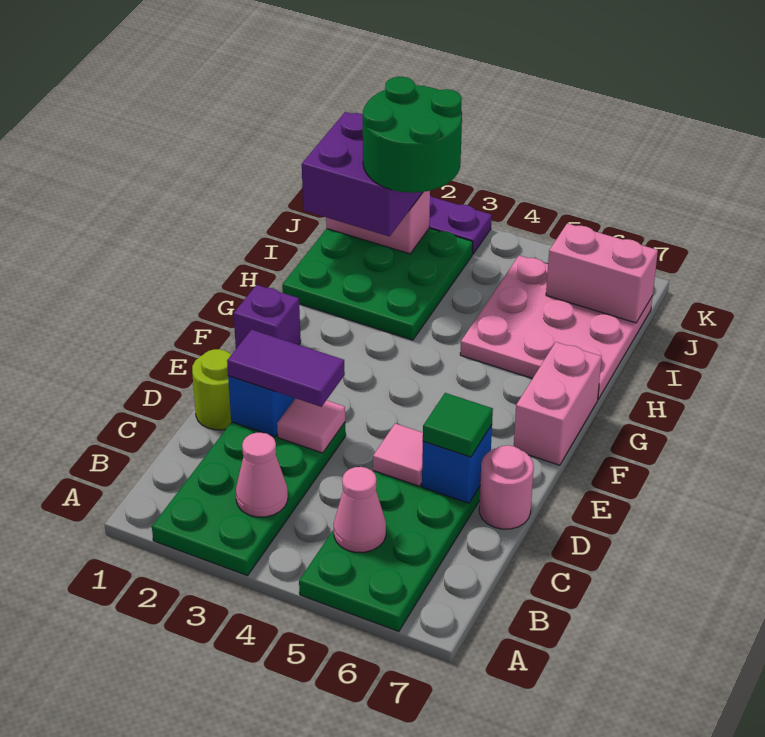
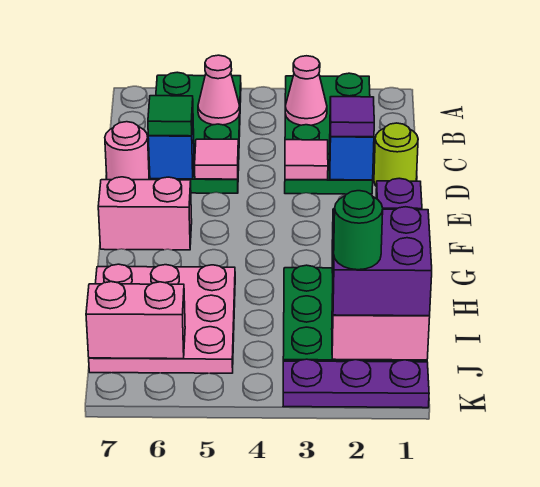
purple 1x2 tile [227,330,345,407] -> purple 1x1 tile [330,97,374,137]
pink 1x2 brick [514,342,602,465] -> pink 1x2 brick turned to [98,177,192,250]
green 2x2 round brick [363,77,462,193] -> green 1x1 round brick [334,191,383,270]

